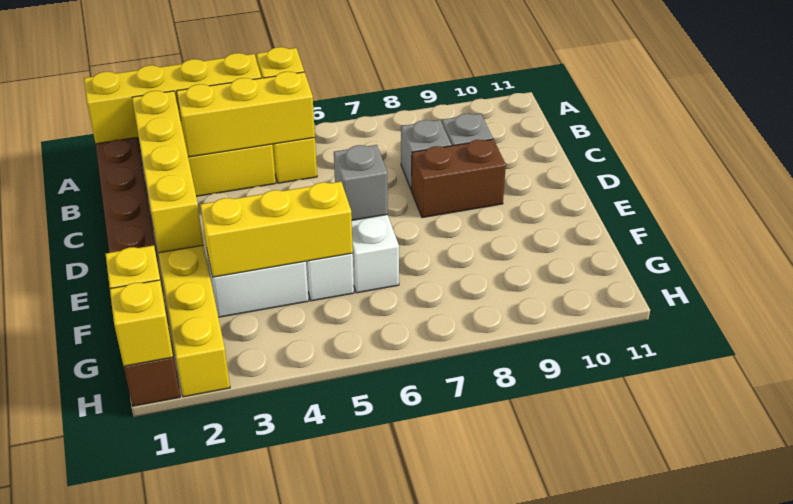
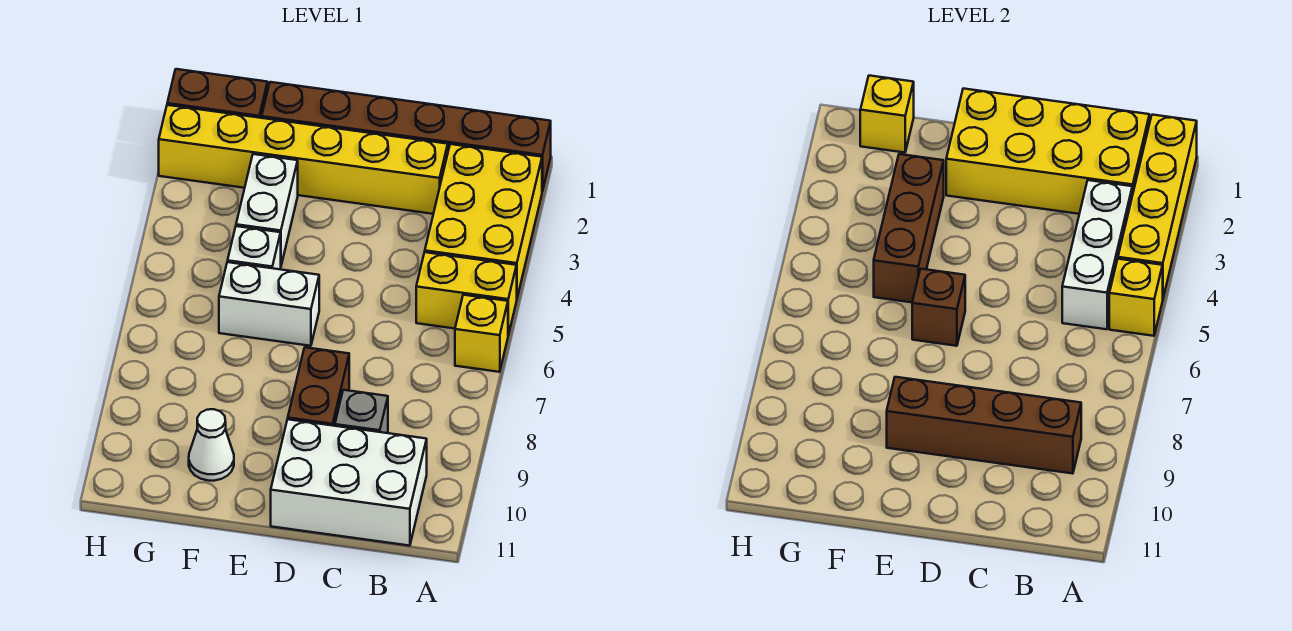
yellow 1x4 brick [132,91,204,253] -> yellow 2x4 brick [946,88,1149,214]
yellow 1x3 brick [177,72,315,157] -> white 1x3 brick [1062,180,1132,329]
none -> brown 1x4 brick [887,377,1081,474]
none -> white 2x3 brick [271,419,427,546]
grey 1x1 brick [401,120,451,189] -> none
grey 1x1 brick [334,145,388,220] -> brown 1x1 brick [912,269,965,346]
yellow 1x3 brick [200,182,353,277] -> brown 1x3 brick [874,154,944,302]
none -> white 1x1 cone [189,409,234,481]
yellow 1x1 brick [110,280,173,366] -> yellow 1x1 brick moved to [455,295,508,372]

